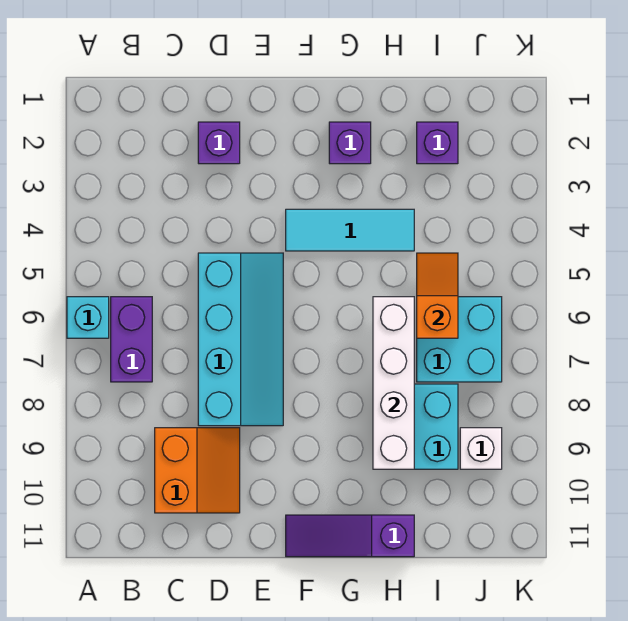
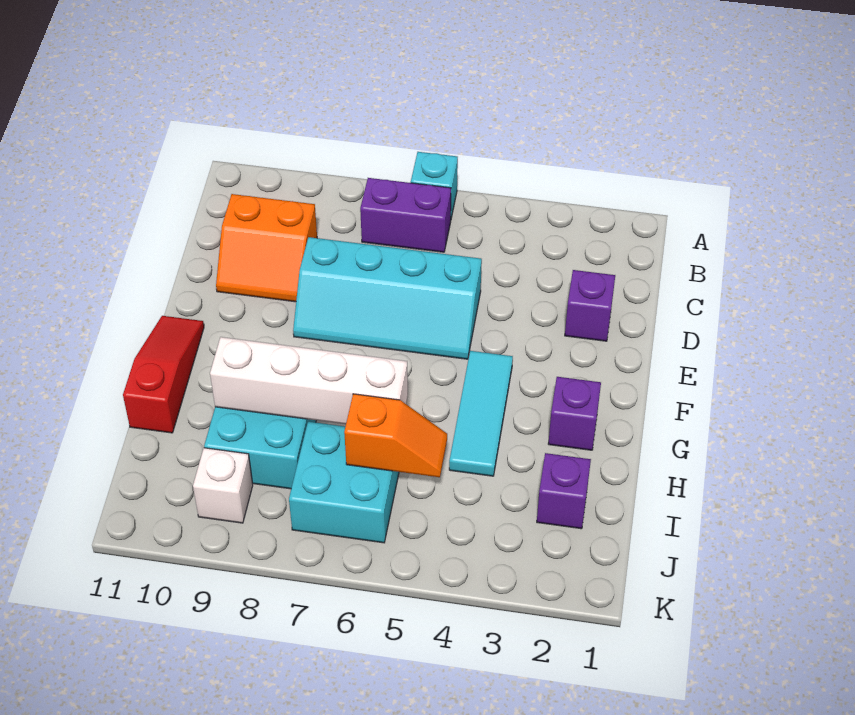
purple 1x3 slope [286,515,414,557] -> red 1x3 slope [123,316,204,433]

